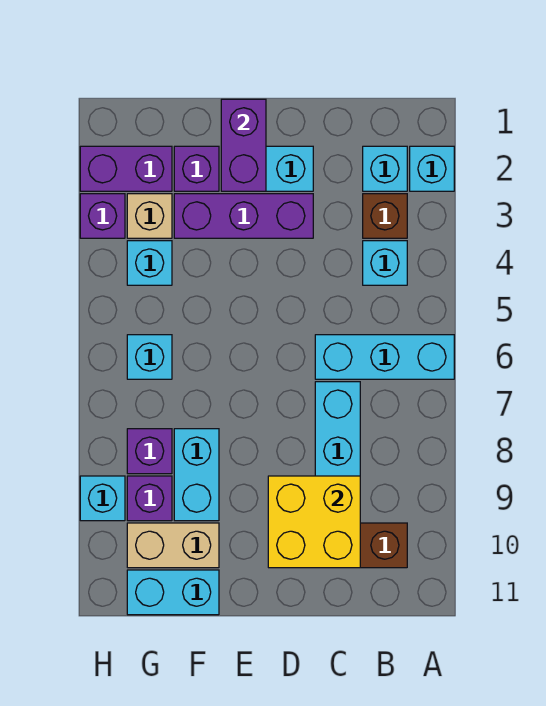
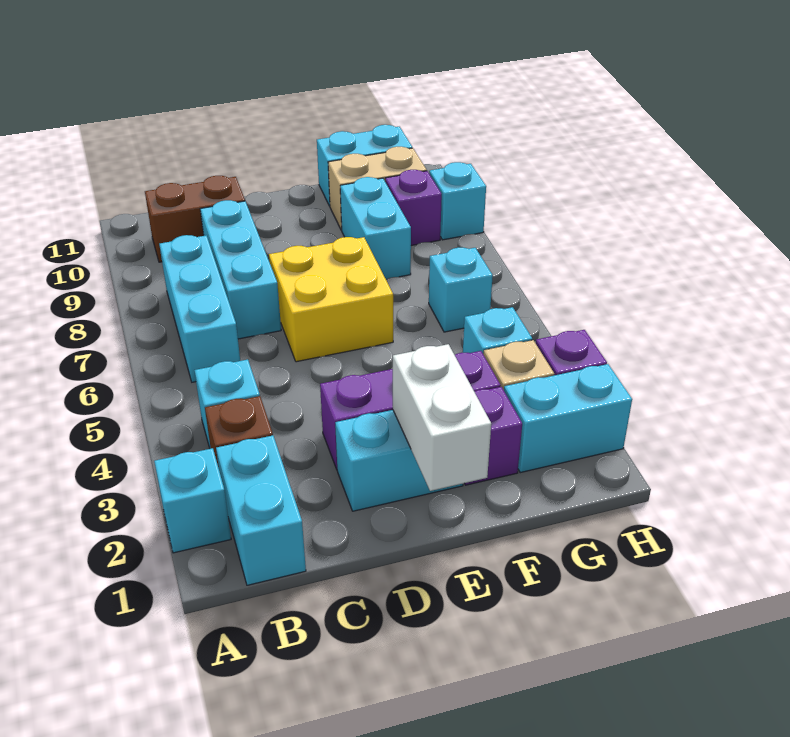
cyan 1x3 brick [315,335,454,379] -> cyan 1x3 brick turned to [159,235,240,382]
cyan 1x1 brick [363,146,407,191] -> cyan 1x2 brick [216,435,306,585]
yellow 2x2 brick [268,476,360,568] -> yellow 2x2 brick moved to [269,237,393,362]
purple 1x2 brick [221,99,266,191] -> white 1x2 brick [393,344,491,491]
purple 1x2 brick [80,146,172,191] -> cyan 1x2 brick [504,364,632,473]
purple 1x1 brick [127,429,172,474] -> none

